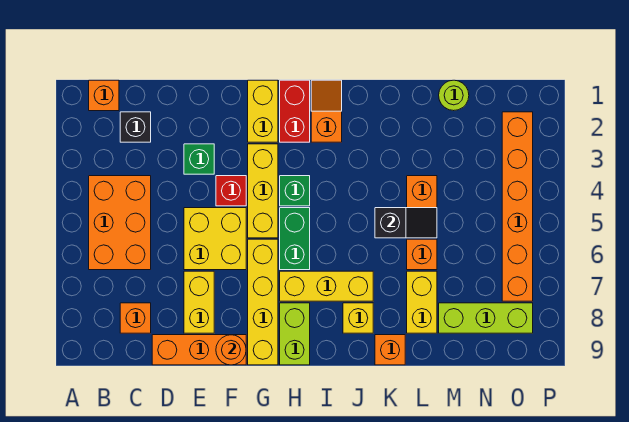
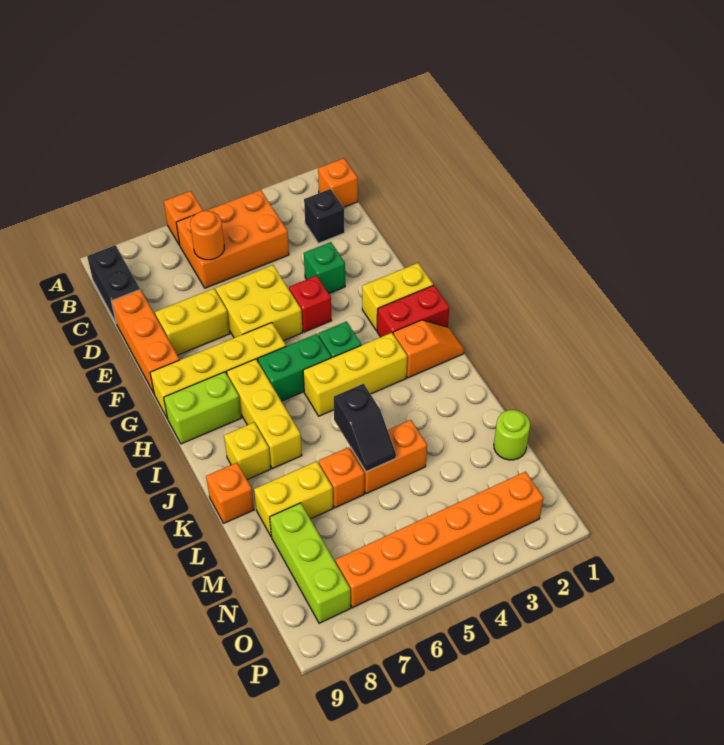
none -> black 1x2 brick [87,245,140,322]
orange 1x1 brick [120,303,151,333] -> orange 1x1 brick moved to [164,191,203,245]
orange 1x1 round brick [216,335,246,365] -> orange 1x1 round brick moved to [190,210,224,260]
yellow 1x3 brick [248,144,278,238] -> yellow 1x3 brick moved to [303,333,407,416]

